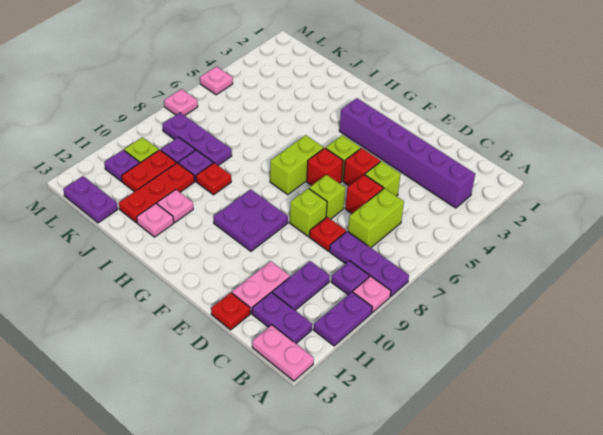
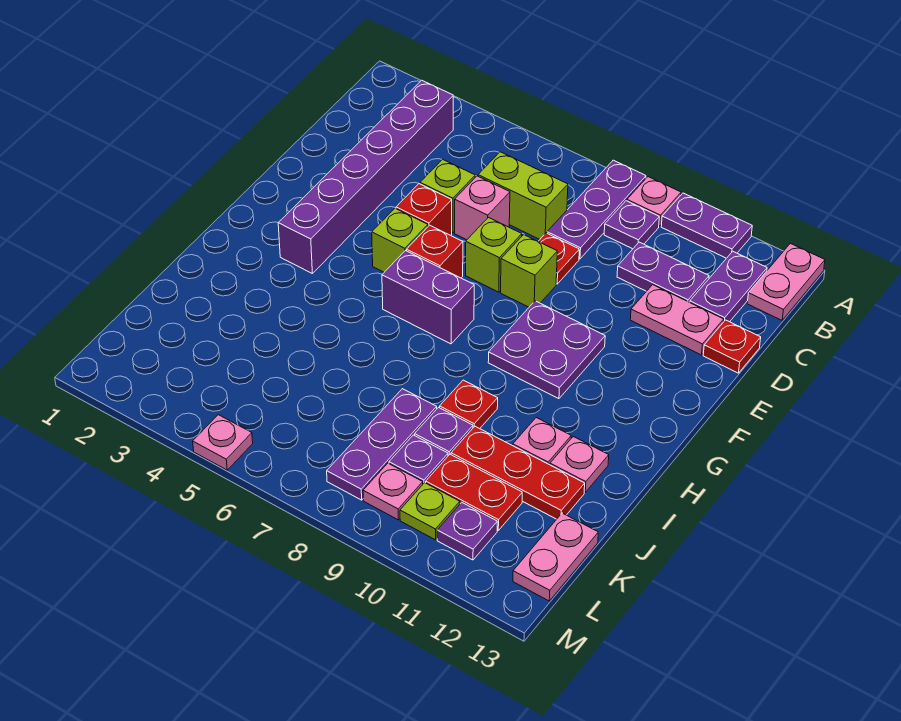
red 1x1 brick [345,175,383,213] -> pink 1x1 brick [455,176,510,240]
lime 1x2 brick [270,135,324,195] -> purple 1x2 brick [382,251,474,344]
purple 1x2 plate [63,176,118,223] -> pink 1x2 plate [513,513,598,601]
pink 1x1 plate [164,89,198,116] -> pink 1x1 plate moved to [363,463,423,520]

